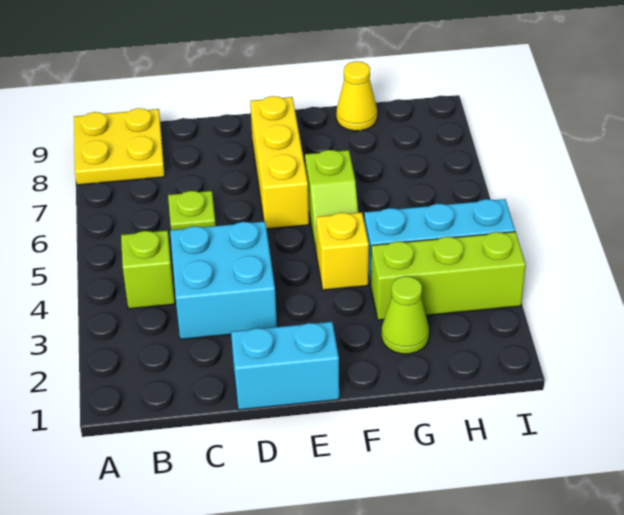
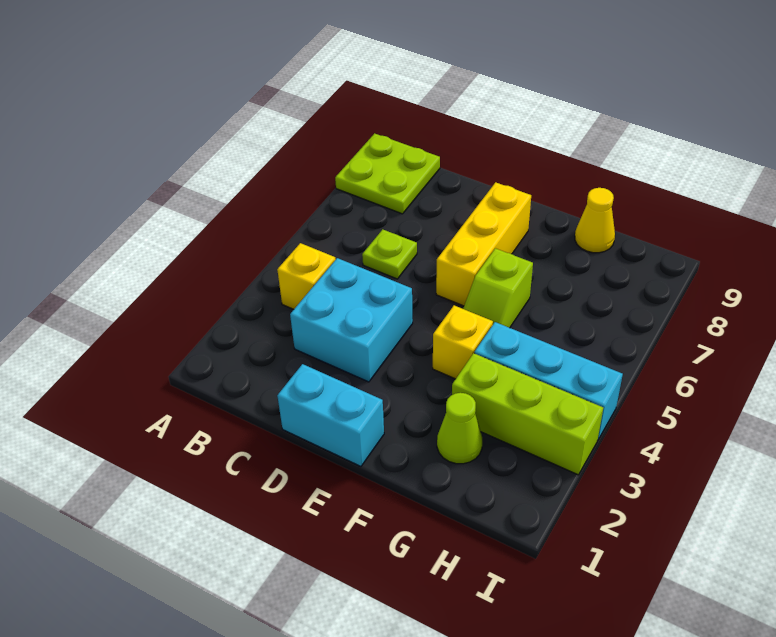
yellow 2x2 plate [74,108,165,185] -> lime 2x2 plate [335,133,440,214]
lime 1x1 brick [121,230,175,309] -> yellow 1x1 brick [277,243,336,309]

